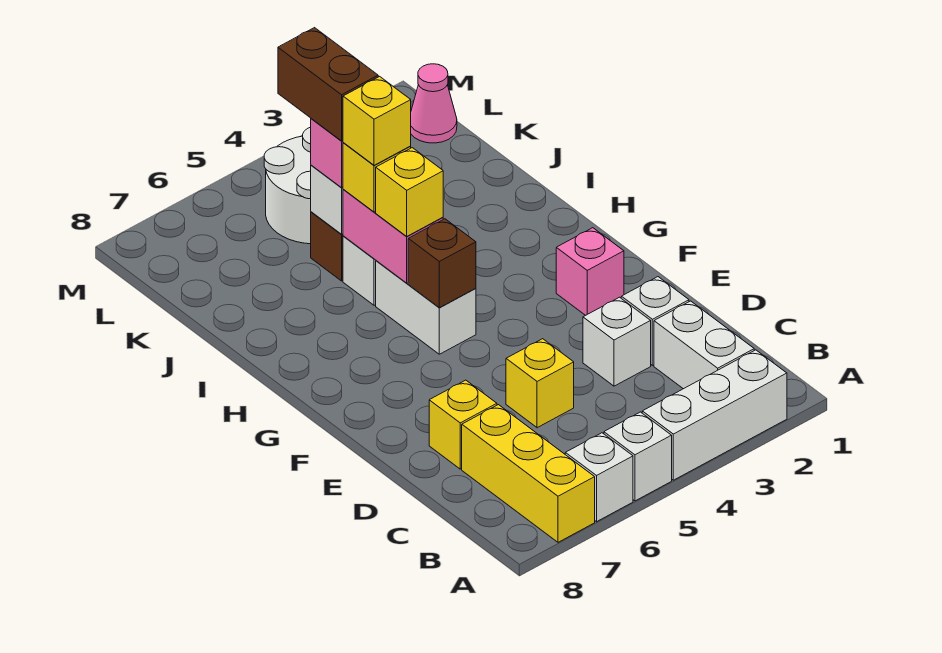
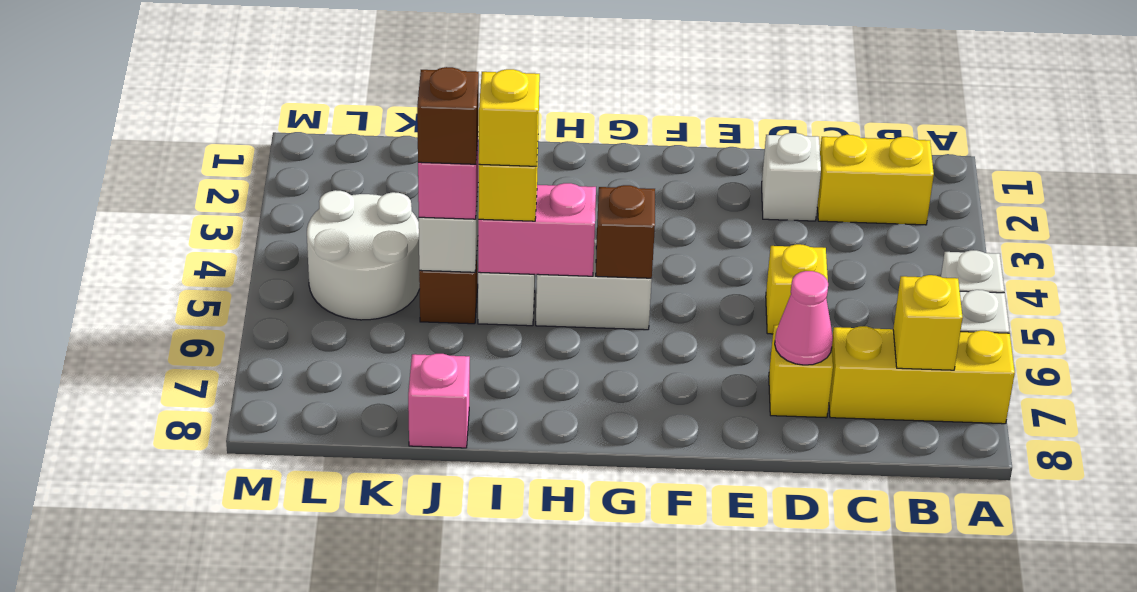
white 1x3 brick [642,350,787,480] -> none
white 1x2 brick [654,301,754,389] -> yellow 1x2 brick [817,135,934,225]
white 1x1 brick [583,297,651,386] -> none
pink 1x1 brick [556,228,624,315] -> pink 1x1 brick moved to [408,354,470,448]
yellow 1x1 brick [376,148,443,237] -> yellow 1x1 brick moved to [893,275,963,370]
brown 1x2 brick [278,28,378,141] -> brown 1x1 brick [417,67,479,164]
pink 1x1 cone [411,64,457,143] -> pink 1x1 cone moved to [775,271,833,365]

